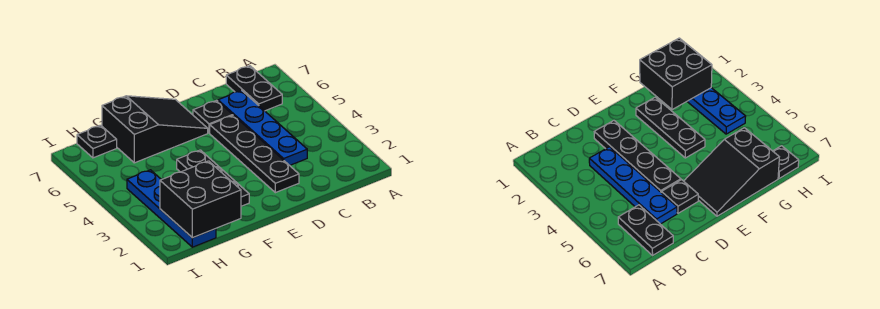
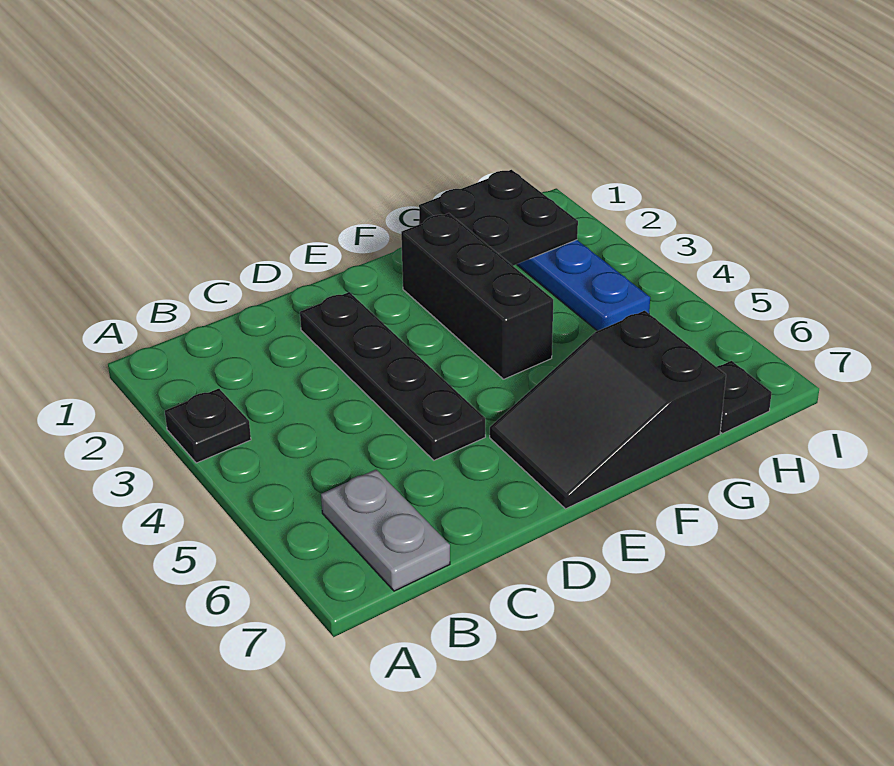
black 1x2 plate [226,66,282,111] -> grey 1x2 plate [321,470,450,591]
blue 1x4 plate [218,90,307,165] -> none
black 1x1 plate [193,100,233,133] -> black 1x1 plate moved to [165,389,251,463]
black 1x3 plate [177,150,249,206] -> black 1x3 brick [401,213,553,379]
black 2x2 brick [160,161,241,238] -> black 2x2 plate [419,170,578,266]

